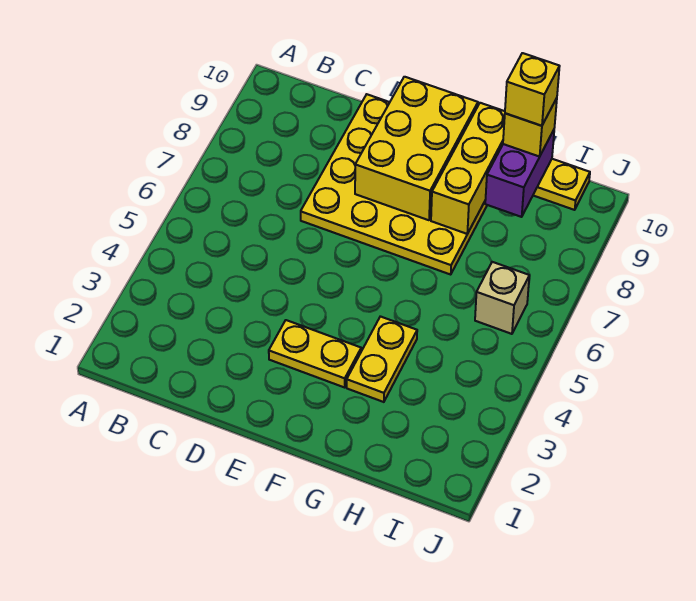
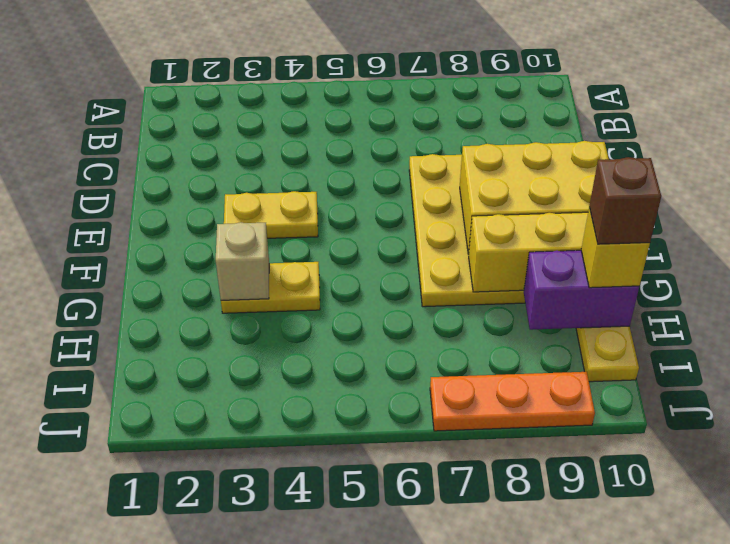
yellow 1x2 plate [269,320,361,387] -> yellow 1x2 plate turned to [224,191,318,238]
yellow 1x1 brick [505,53,560,126] -> brown 1x1 brick [589,157,661,244]
tan 1x1 brick [475,262,529,334] -> tan 1x1 brick moved to [216,222,269,300]
none -> orange 1x3 plate [430,372,595,431]

